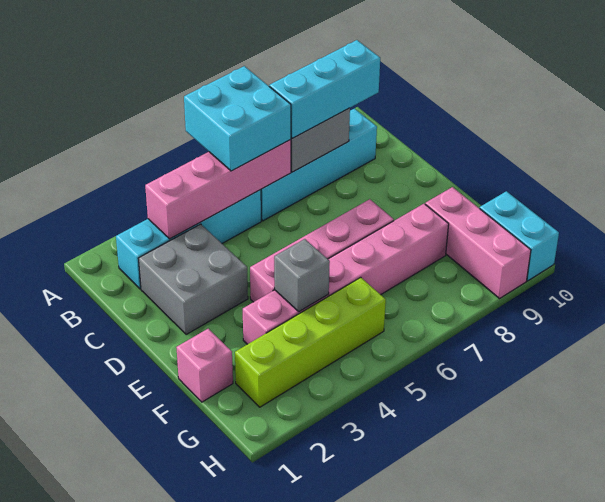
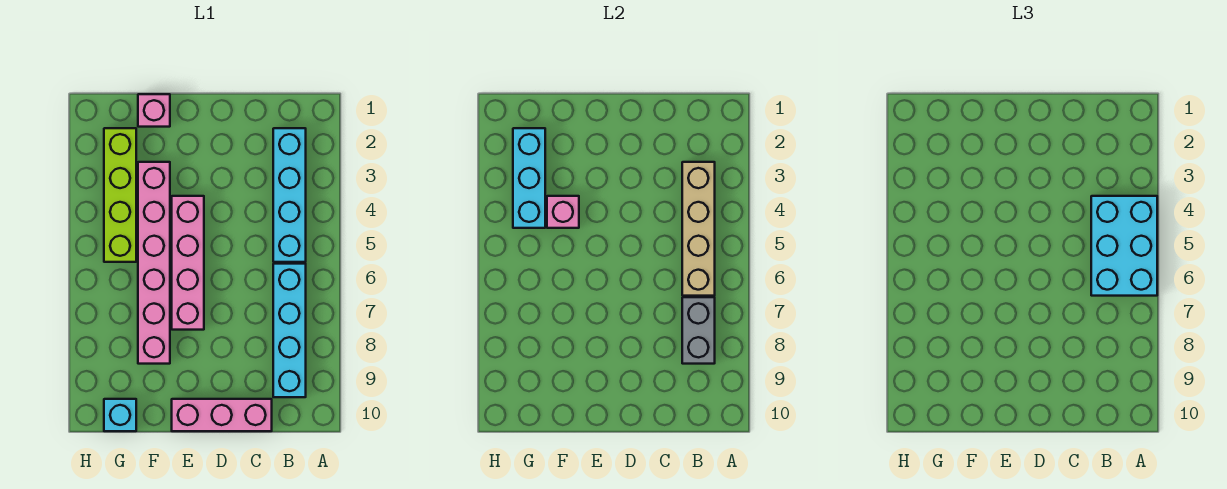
cyan 2x2 brick [184,66,291,171] -> cyan 2x3 brick [1091,196,1157,296]
pink 1x4 brick [145,140,291,239] -> tan 1x4 brick [682,162,715,296]
cyan 1x3 brick [269,40,380,138] -> cyan 1x3 brick moved to [513,128,545,228]
grey 2x2 brick [138,224,248,334] -> none
grey 1x1 brick [274,239,330,312] -> pink 1x1 brick [547,196,579,228]
pink 1x3 brick [425,187,531,298] -> pink 1x3 brick moved to [172,399,272,431]
cyan 1x2 brick [480,191,559,281] -> cyan 1x1 brick [104,399,136,431]

